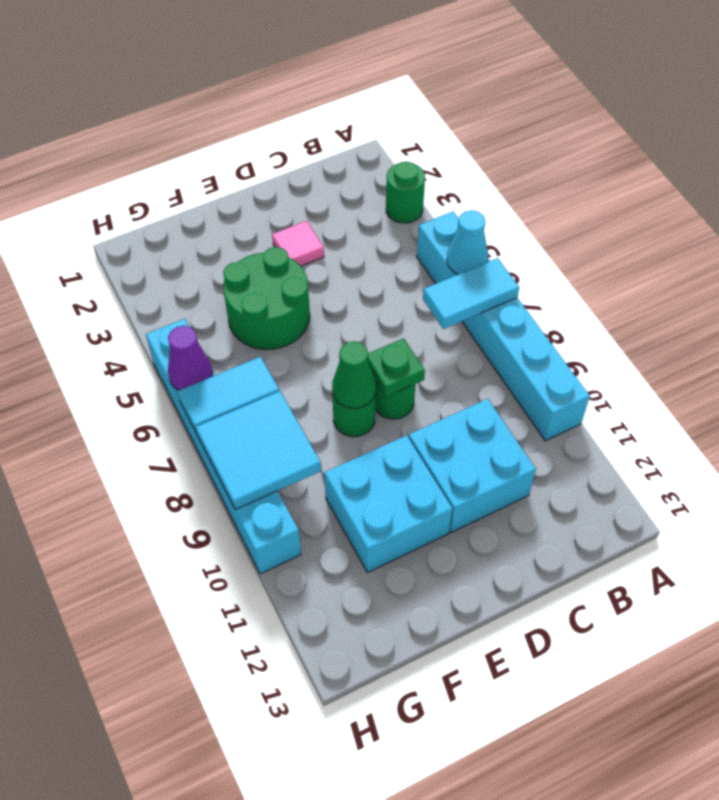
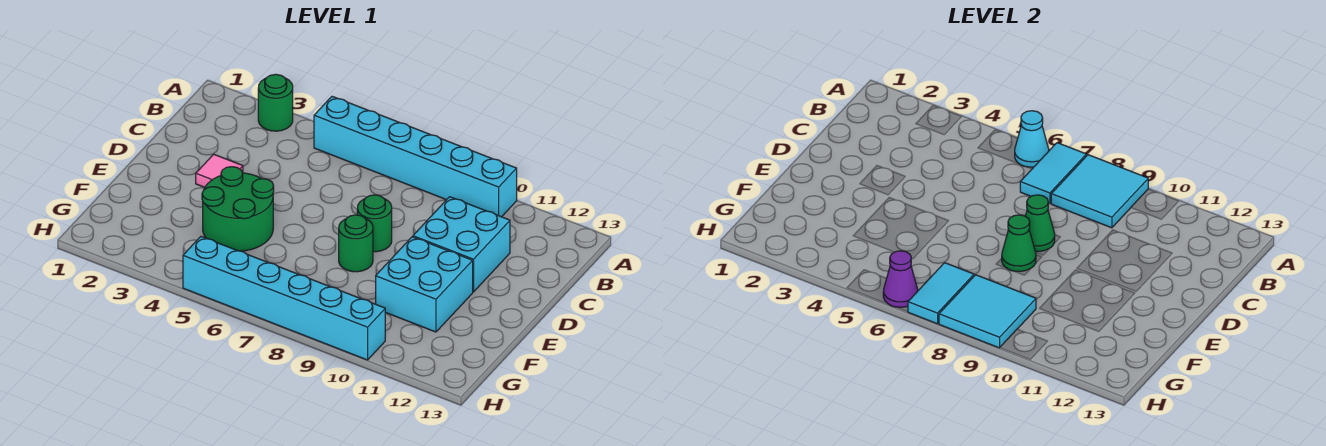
none -> cyan 2x2 tile [1051,155,1148,228]
green 1x1 plate [368,338,425,397] -> green 1x1 cone [1025,195,1055,251]

